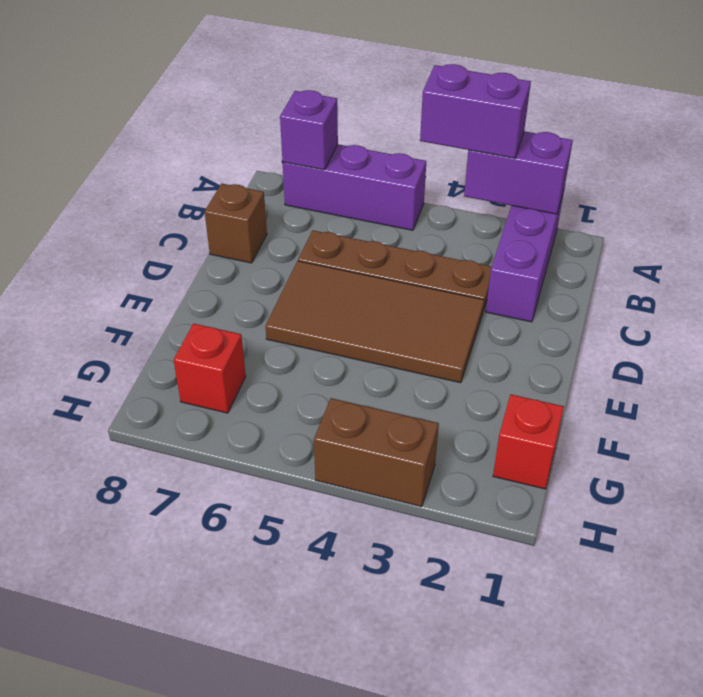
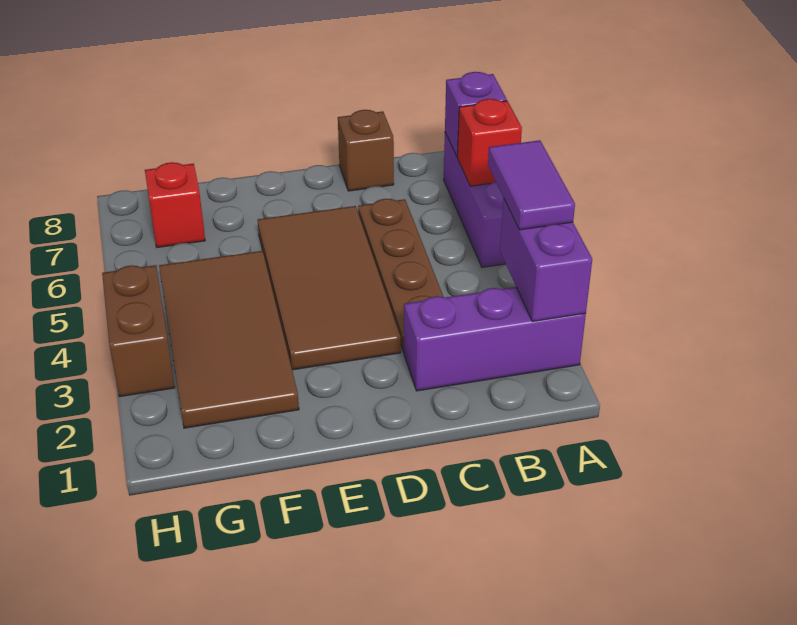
purple 1x2 brick [420,64,531,158] -> purple 1x2 tile [488,140,575,230]
none -> brown 2x4 tile [159,251,299,428]
red 1x1 brick [493,394,564,489] -> red 1x1 brick moved to [458,99,522,186]

